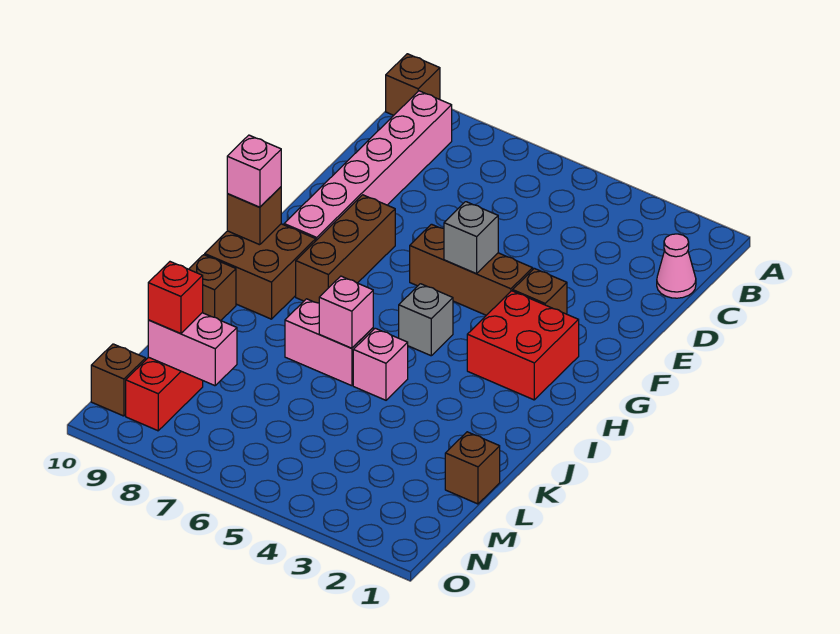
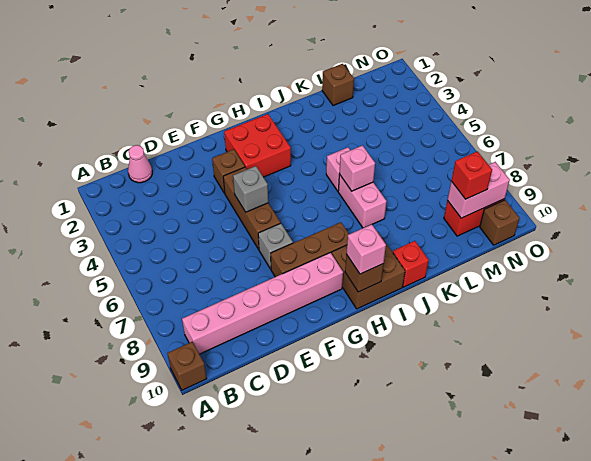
grey 1x1 brick [399,284,453,356] -> grey 1x1 brick moved to [258,223,293,269]
brown 1x1 brick [189,255,236,321] -> red 1x1 brick [393,241,429,287]
pink 1x2 brick [148,313,237,386] -> pink 1x2 brick turned to [447,162,510,218]

